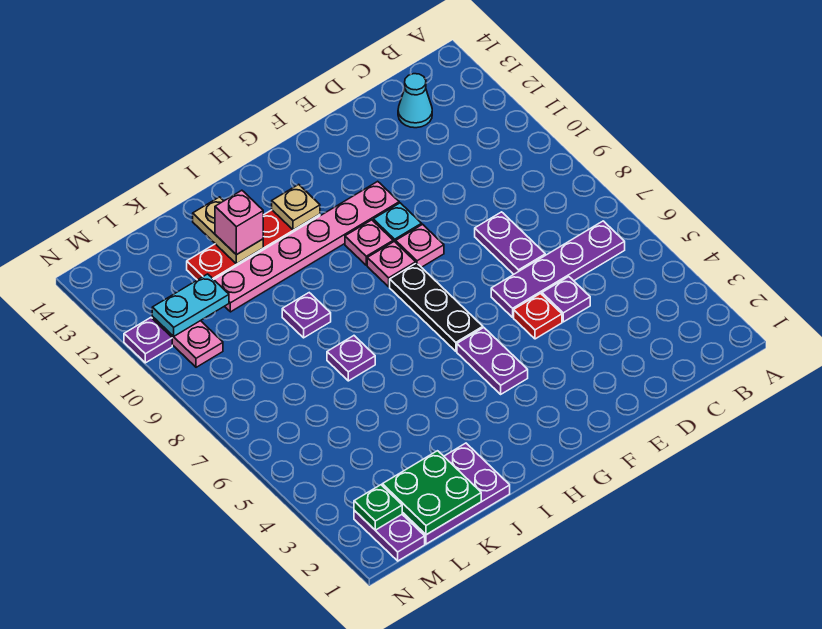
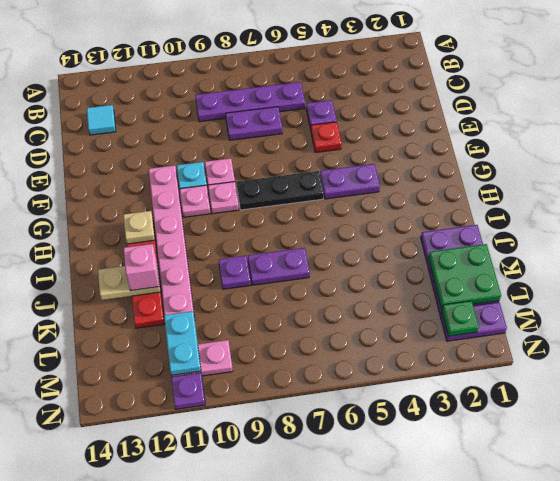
purple 1x4 plate [491,221,625,317] -> purple 1x4 plate turned to [195,82,305,122]
cyan 1x1 cone [398,74,432,128] -> cyan 1x1 tile [87,105,116,135]
purple 1x1 plate [327,336,375,381] -> purple 1x2 plate [248,248,310,285]

